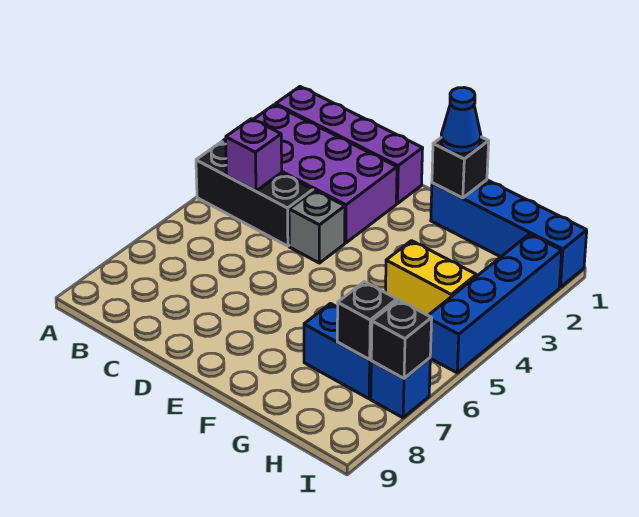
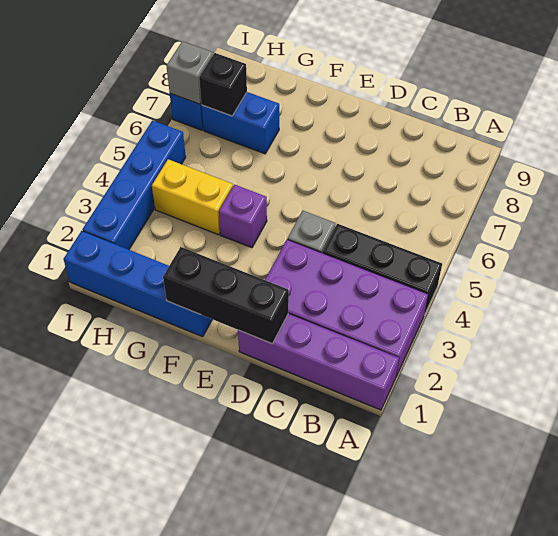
purple 1x1 brick [226,119,282,191] -> purple 1x1 brick moved to [219,185,267,248]
black 1x1 brick [432,137,489,198] -> black 1x3 brick [163,247,289,344]
blue 1x1 cone [441,88,481,154] -> none
black 1x1 brick [371,300,432,378] -> grey 1x1 brick [167,41,213,104]

